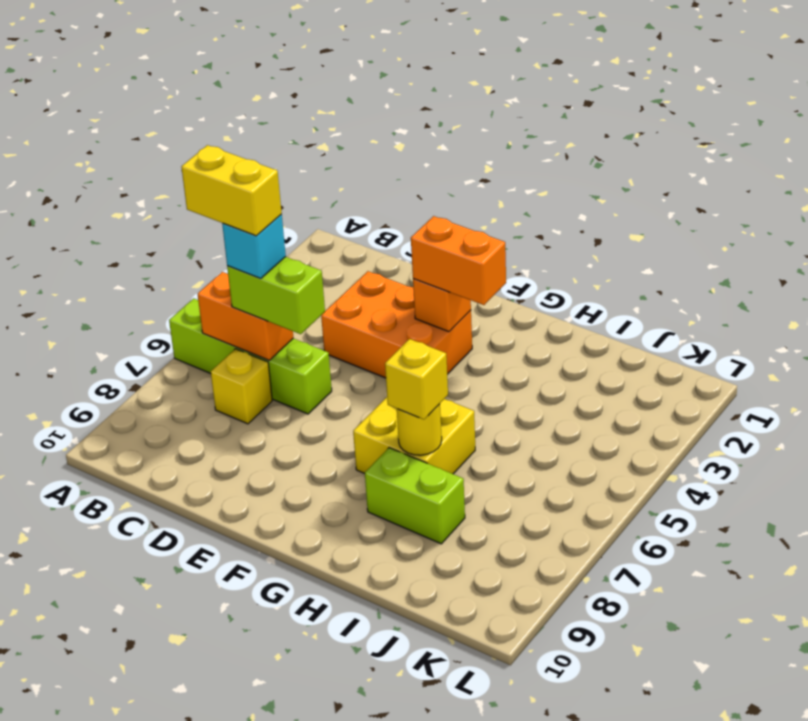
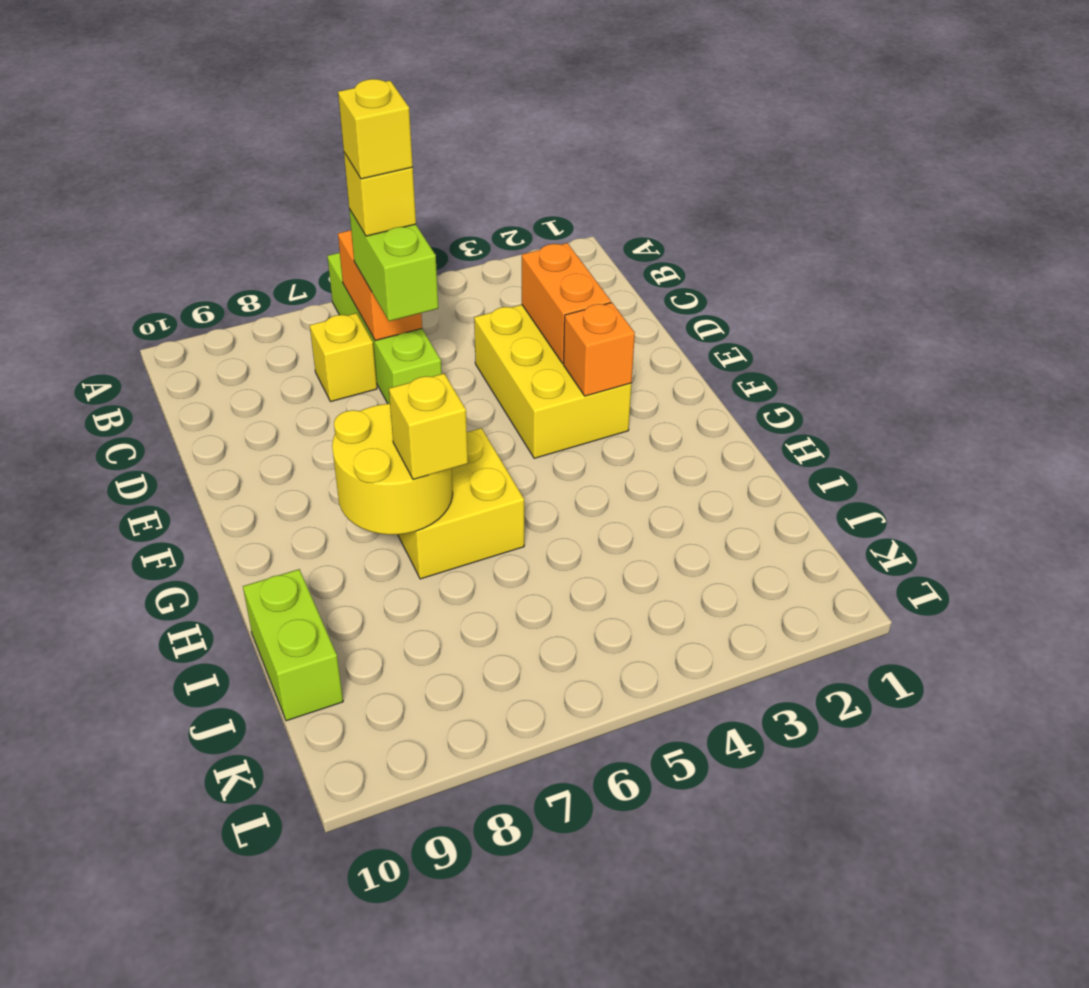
yellow 1x2 brick [182,145,282,236] -> yellow 1x1 brick [338,79,413,179]
cyan 1x1 brick [222,215,286,279] -> yellow 1x1 brick [344,153,416,236]
orange 2x3 brick [321,271,472,378] -> yellow 2x3 brick [474,305,632,458]
orange 1x2 brick [411,216,506,305] -> orange 1x2 brick moved to [522,243,611,364]
yellow 1x1 round brick [397,404,442,455] -> yellow 2x2 round brick [332,404,453,535]
lime 1x2 brick [365,448,465,544] -> lime 1x2 brick moved to [243,569,343,721]

